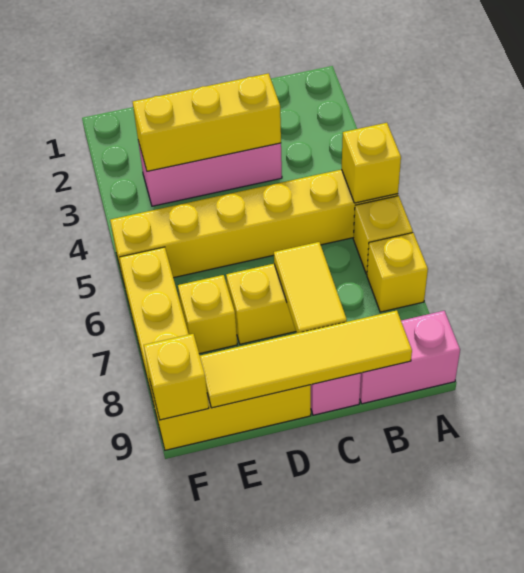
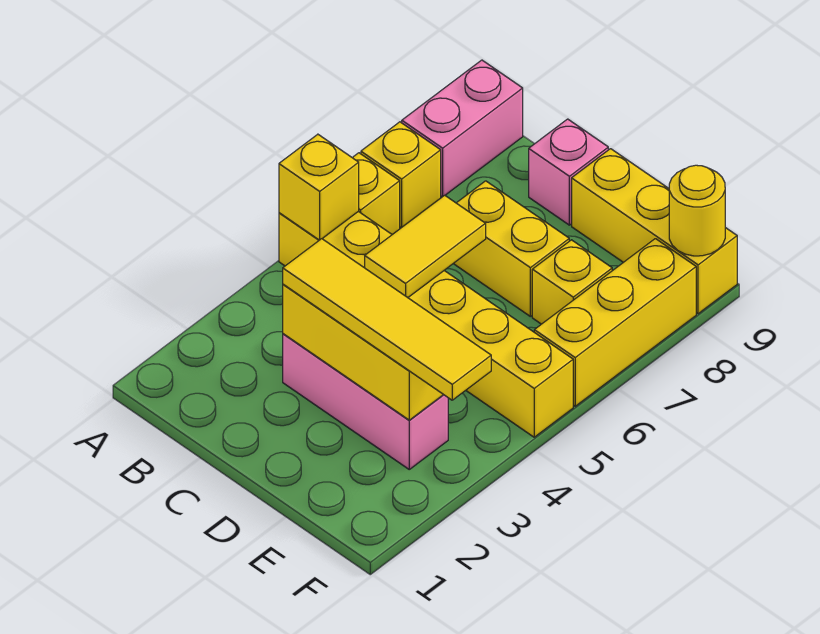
pink 1x2 brick [360,311,460,404] -> pink 1x2 brick turned to [402,60,523,197]
yellow 1x4 tile [200,310,412,408] -> yellow 1x4 tile moved to [283,239,491,400]
yellow 1x2 tile [274,242,347,333] -> yellow 1x2 tile moved to [365,195,486,298]
yellow 1x1 brick [144,334,209,420] -> yellow 1x1 round brick [669,165,725,256]

